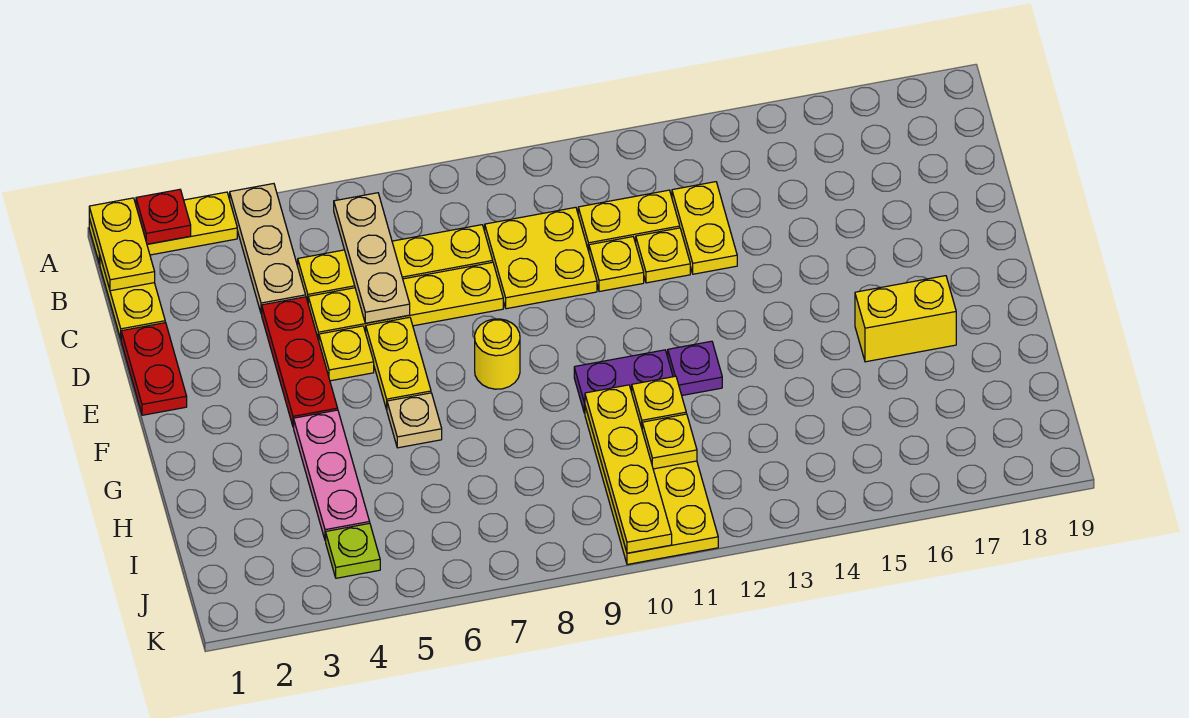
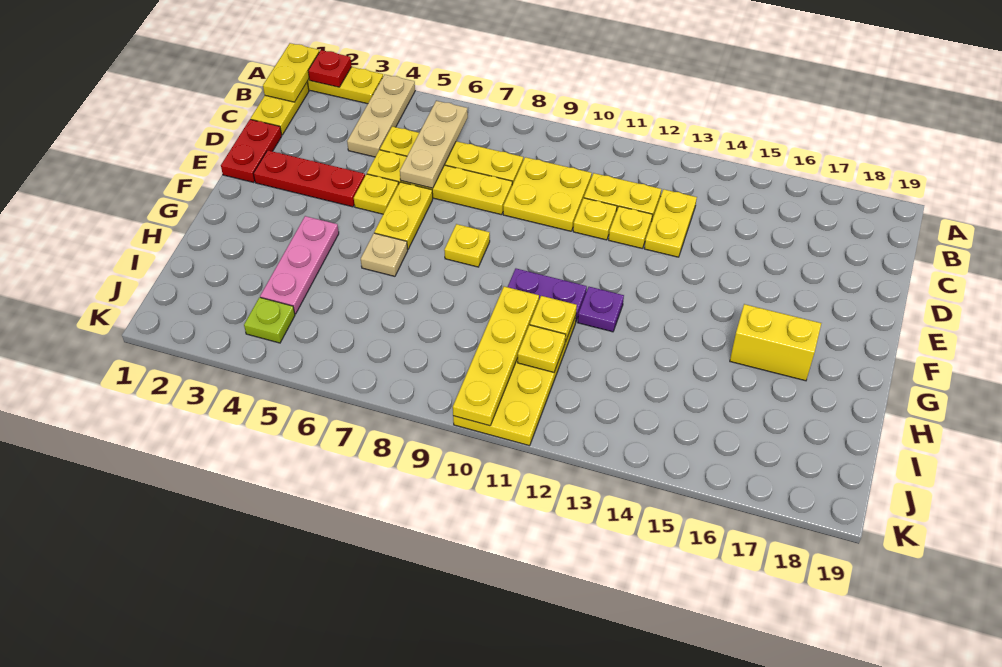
red 1x3 plate [262,297,338,427] -> red 1x3 plate turned to [254,150,365,207]
yellow 1x1 round brick [475,319,520,389] -> yellow 1x1 plate [444,224,490,267]

